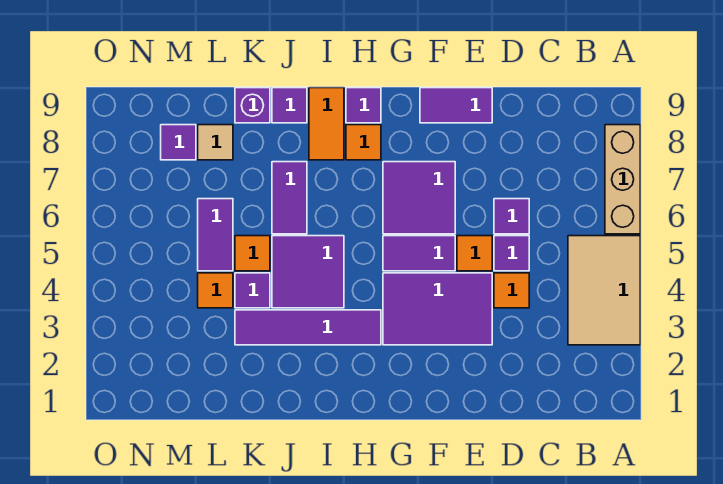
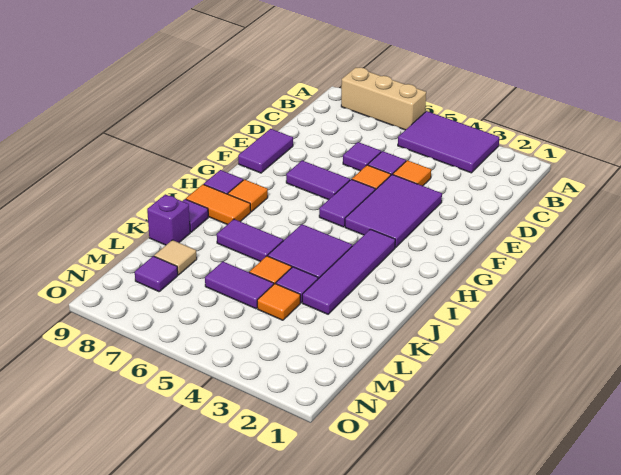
tan 2x3 tile [568,236,640,345] -> purple 2x3 tile [398,111,499,173]
purple 2x2 tile [383,162,455,234] -> purple 1x2 tile [286,161,350,200]

